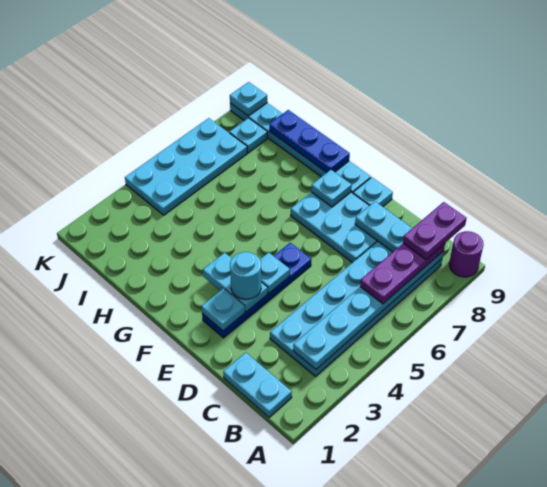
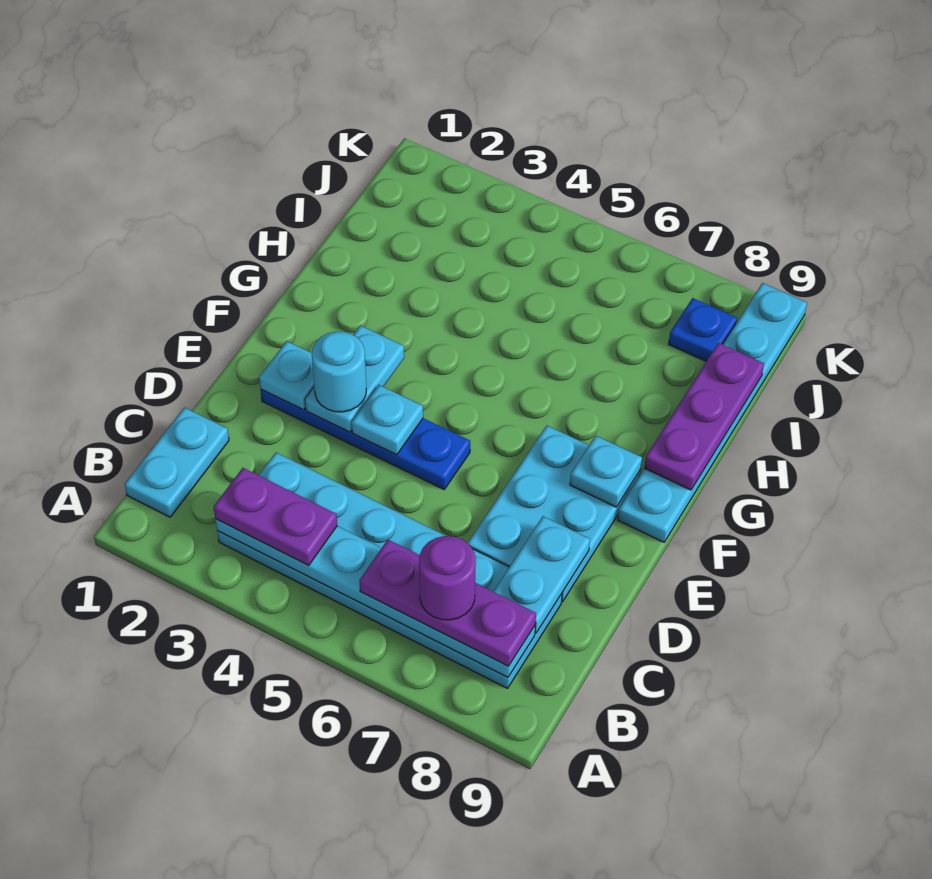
purple 1x1 round brick [449,231,484,277] -> purple 1x1 round brick moved to [419,536,476,620]
purple 1x2 plate [403,202,467,259] -> purple 1x2 plate moved to [213,468,337,565]
cyan 1x1 plate [353,177,393,207] -> none
blue 1x3 plate [269,110,350,173] -> purple 1x3 plate [644,343,764,490]
cyan 2x4 plate [125,118,247,215] -> none
cyan 1x1 plate [229,118,267,153] -> blue 1x1 plate [669,298,737,361]
cyan 1x1 plate [230,82,267,116] -> none

